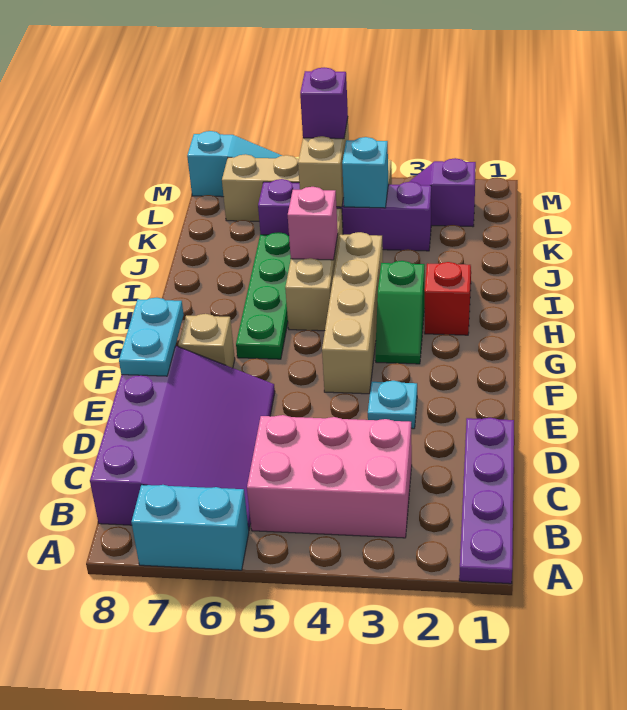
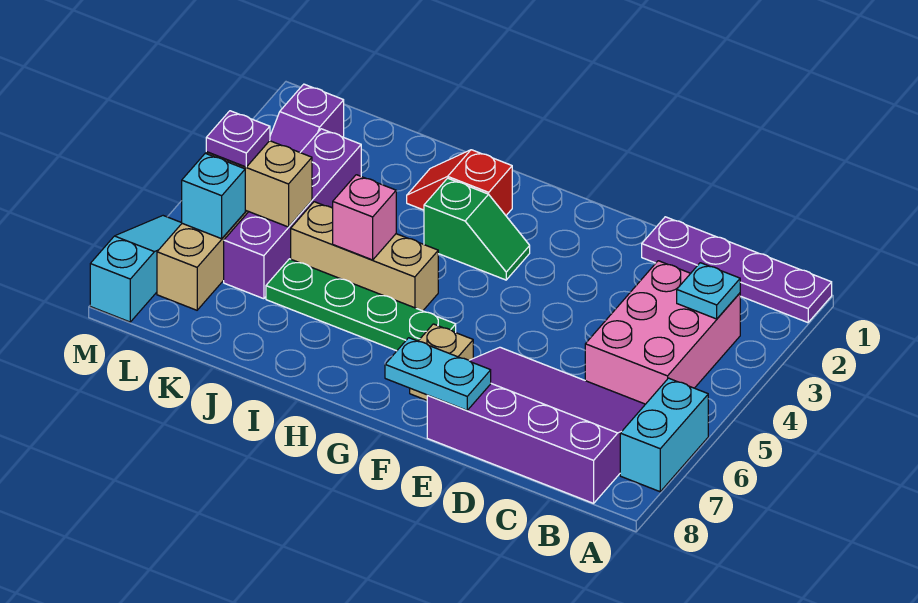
cyan 1x1 plate [368,381,417,429] -> cyan 1x1 plate moved to [677,263,740,319]
tan 1x4 brick [322,232,383,394] -> none
cyan 1x1 brick [342,137,389,208] -> cyan 1x1 brick moved to [182,153,245,239]
purple 1x1 brick [300,67,348,139] -> purple 1x1 plate [206,111,270,167]

